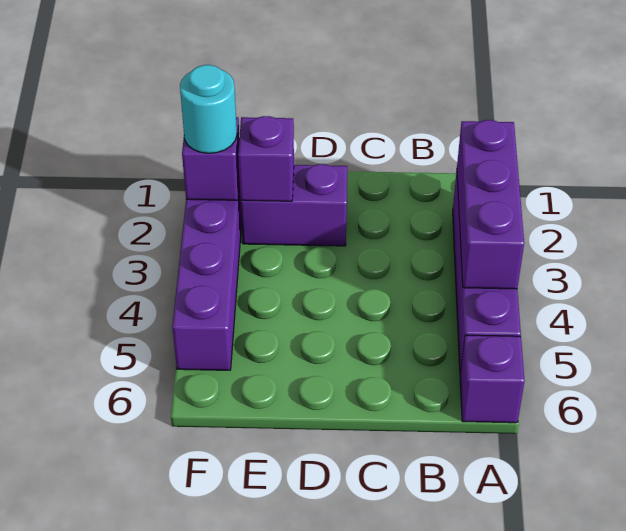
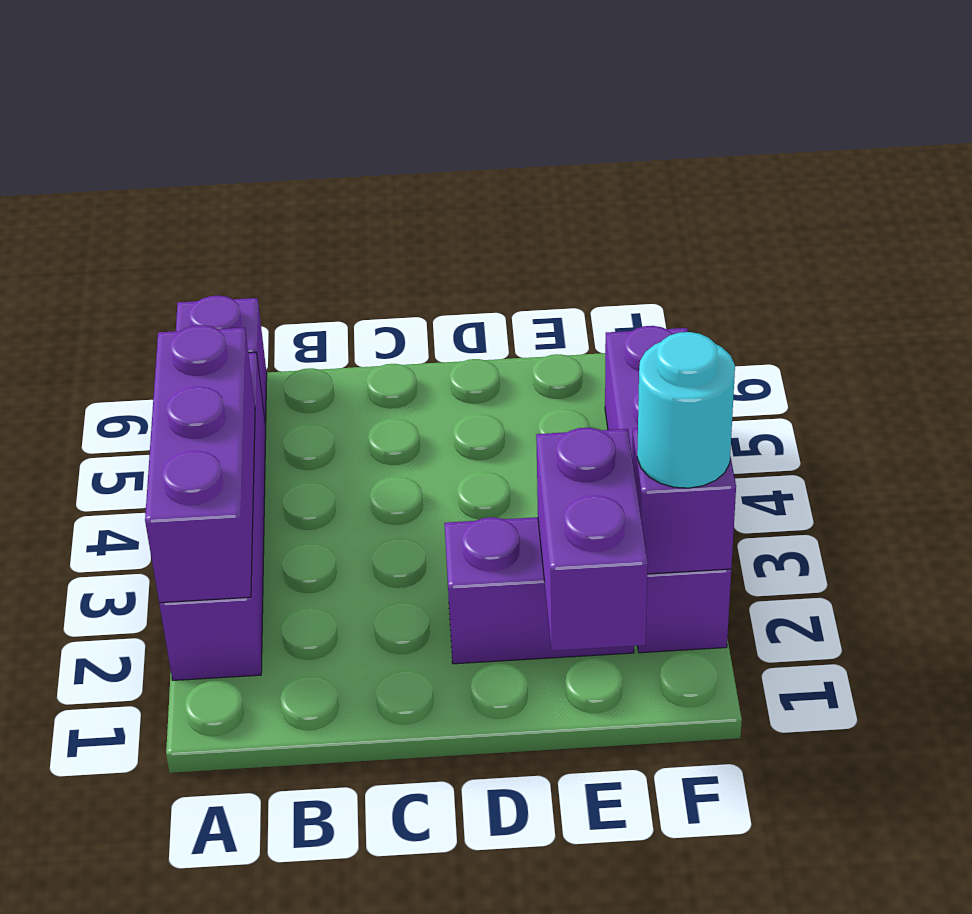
purple 1x1 brick [238,116,294,201] -> purple 1x2 brick [536,427,648,651]

